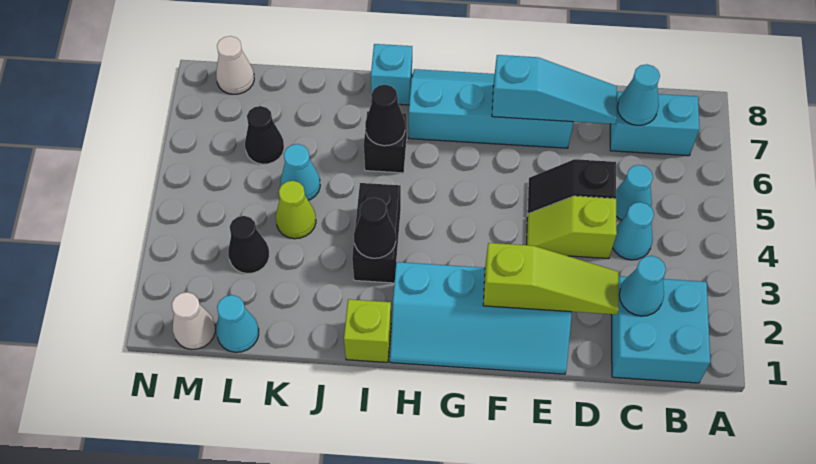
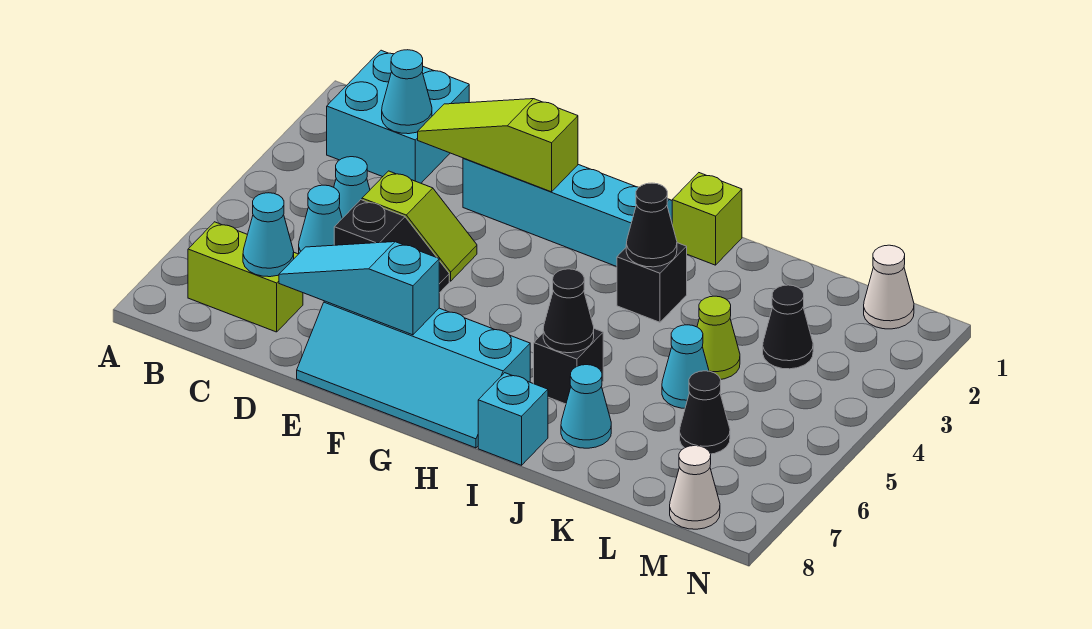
cyan 1x2 brick [610,92,700,156] -> lime 1x2 brick [188,222,303,332]
black 1x2 brick [352,183,401,283] -> black 1x1 brick [617,243,687,322]
cyan 1x1 cone [216,295,259,352] -> cyan 1x1 cone moved to [561,365,611,448]

